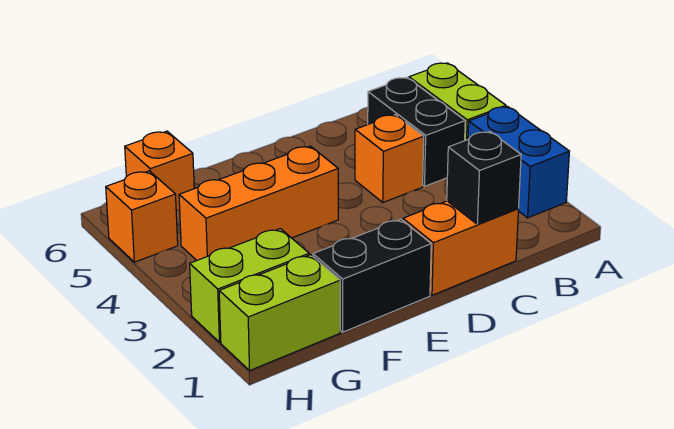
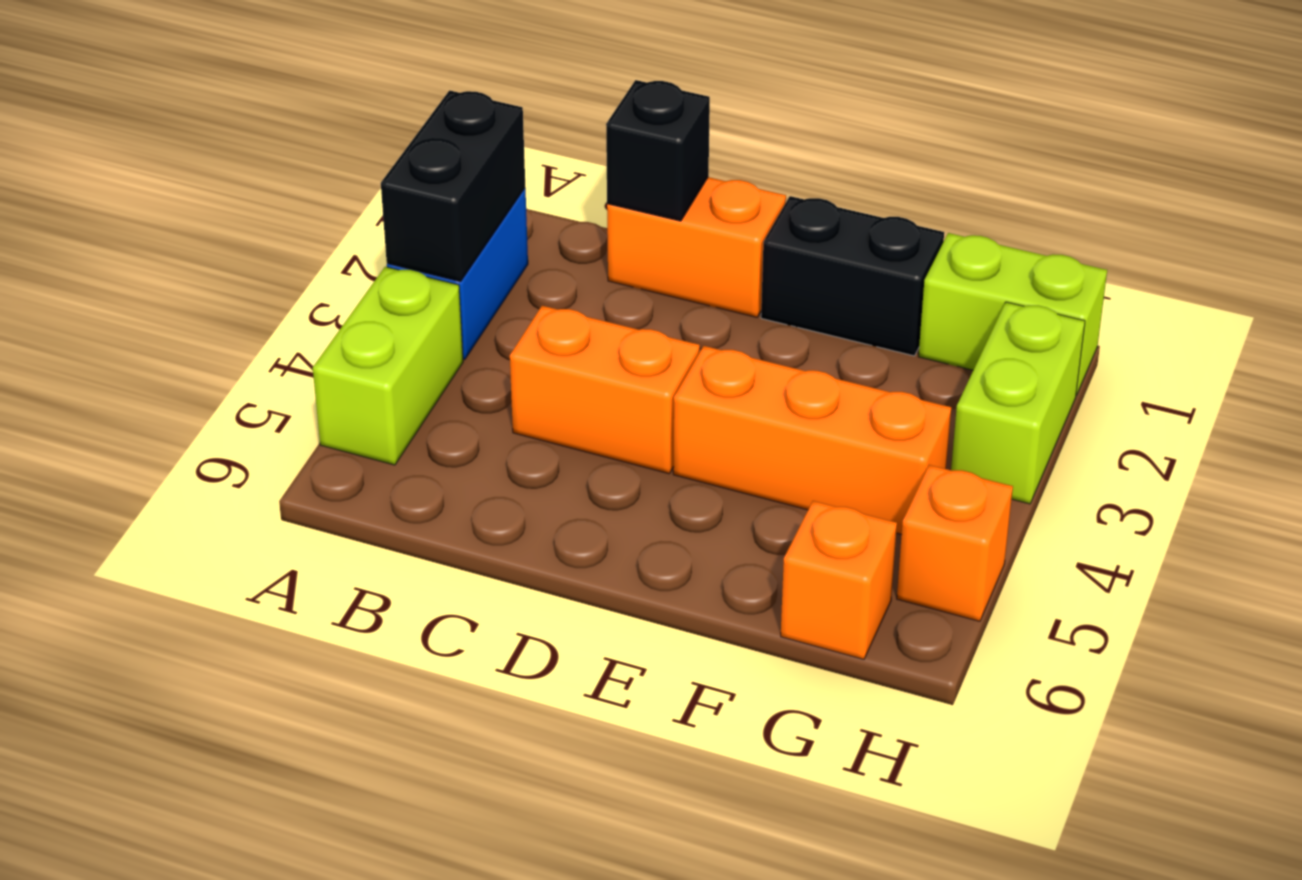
black 1x2 brick [368,78,465,186] -> black 1x2 brick moved to [381,90,525,282]
orange 1x1 brick [355,115,424,202] -> orange 1x2 brick [510,306,700,474]
lime 1x2 brick [190,229,309,342] -> lime 1x2 brick turned to [951,302,1085,504]

